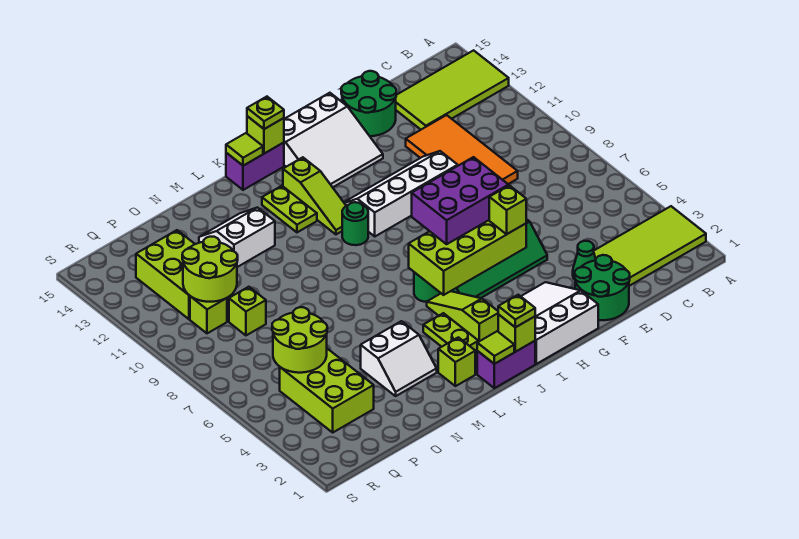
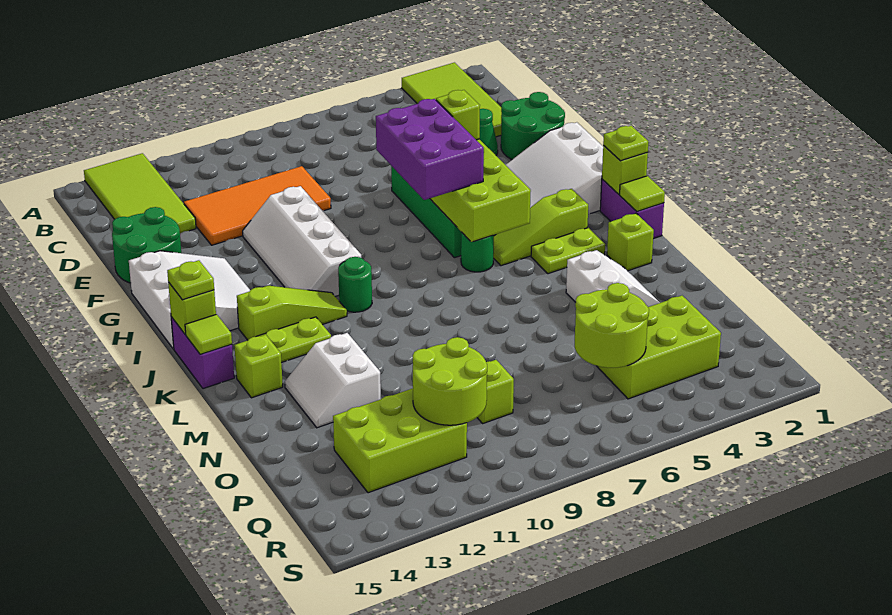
lime 1x1 brick [190,296,227,333] -> lime 1x1 brick moved to [234,335,283,398]

